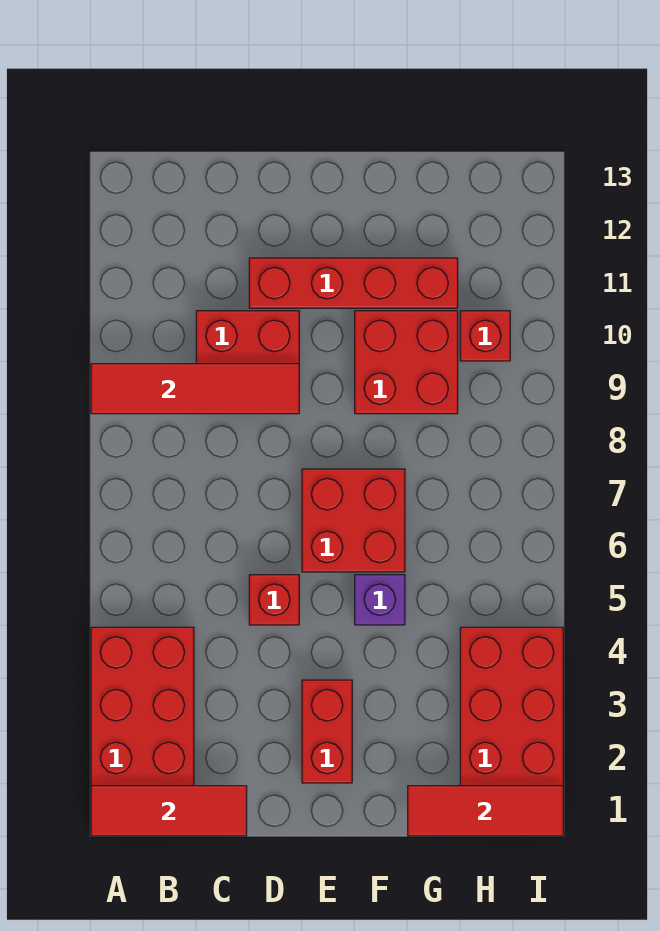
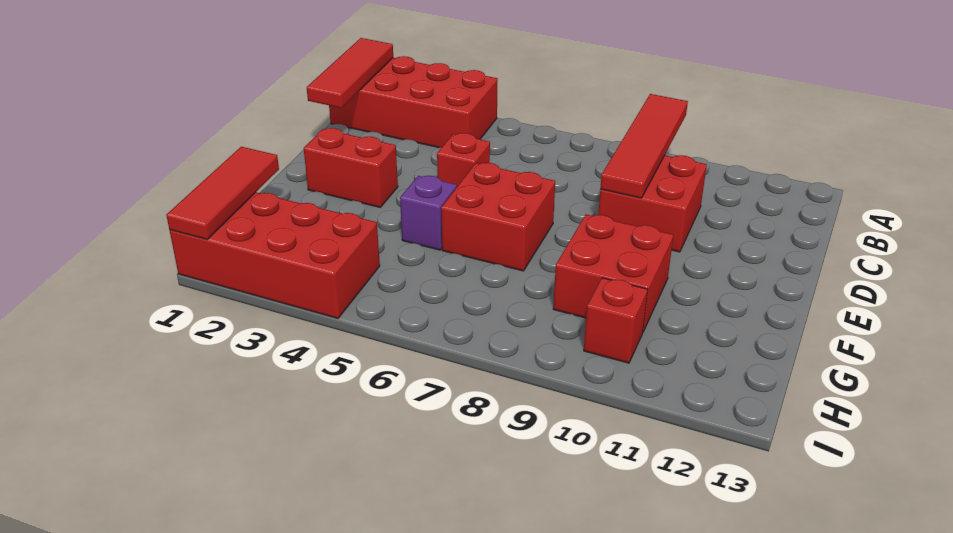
red 1x4 brick [249,258,458,308] -> none

